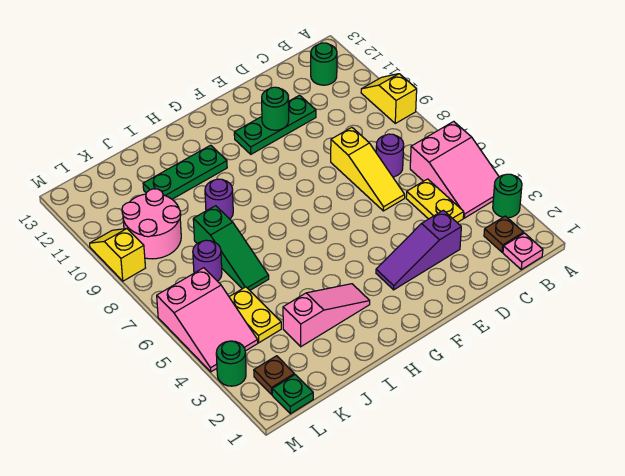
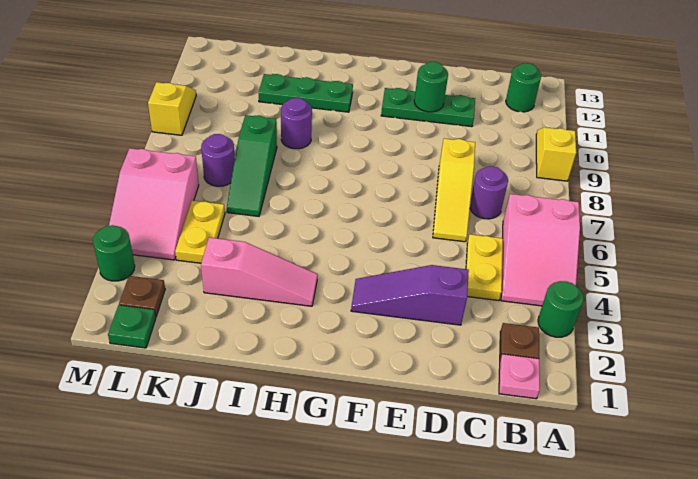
pink 2x2 round brick [122,189,181,259] -> none

